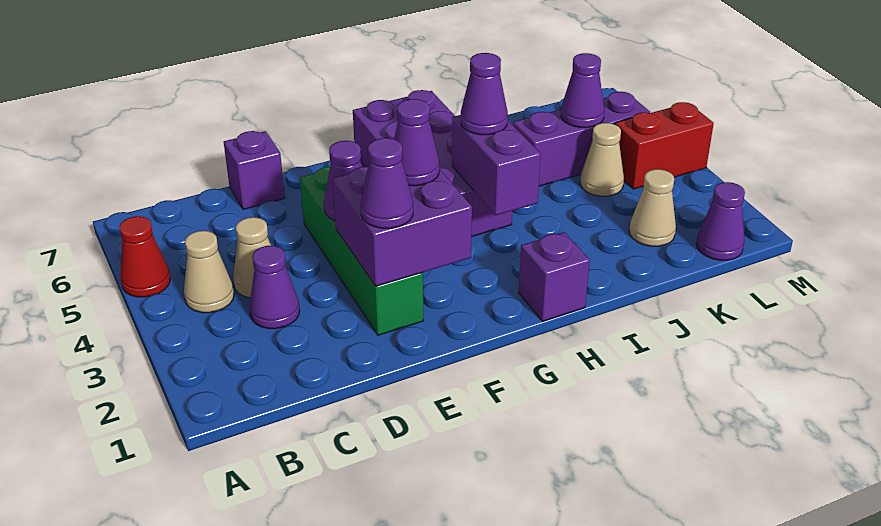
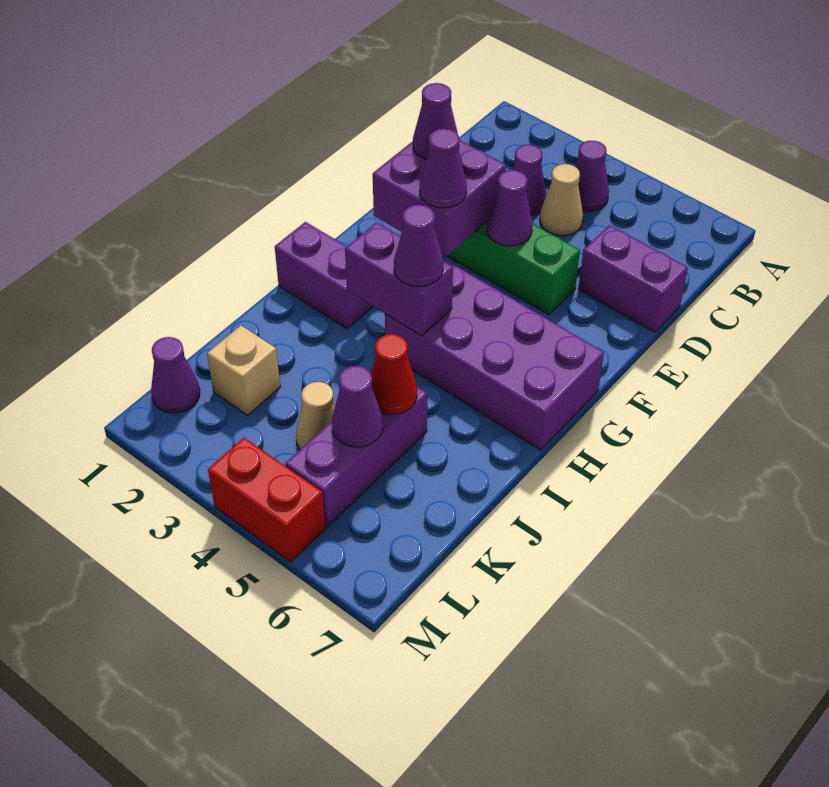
red 1x1 cone [119,216,170,297] -> red 1x1 cone moved to [371,334,417,415]
tan 1x1 cone [184,231,234,313] -> purple 1x1 cone [575,141,609,212]
purple 1x1 brick [224,131,285,209] -> purple 1x2 brick [578,225,688,332]
purple 1x1 brick [519,232,590,321] -> purple 1x2 brick [275,222,373,329]
tan 1x1 cone [629,169,676,246] -> tan 1x1 brick [207,325,280,415]
red 1x2 brick [615,102,714,189] -> red 1x2 brick turned to [208,438,325,562]

